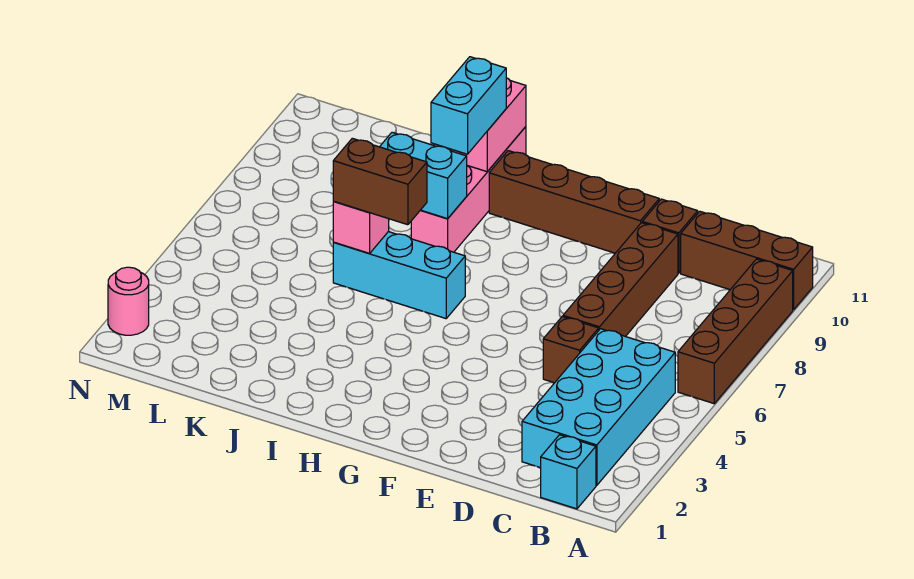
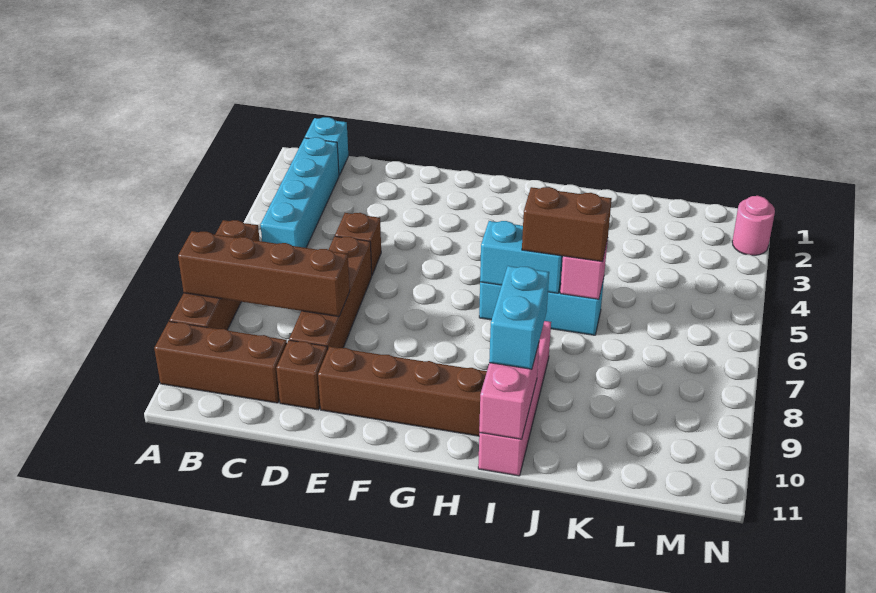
none -> brown 1x4 brick [178,231,350,317]
cyan 2x4 brick [522,329,675,485] -> cyan 1x4 brick [260,137,339,248]
cyan 1x2 brick [380,132,467,219] -> cyan 1x2 brick moved to [480,221,563,293]

